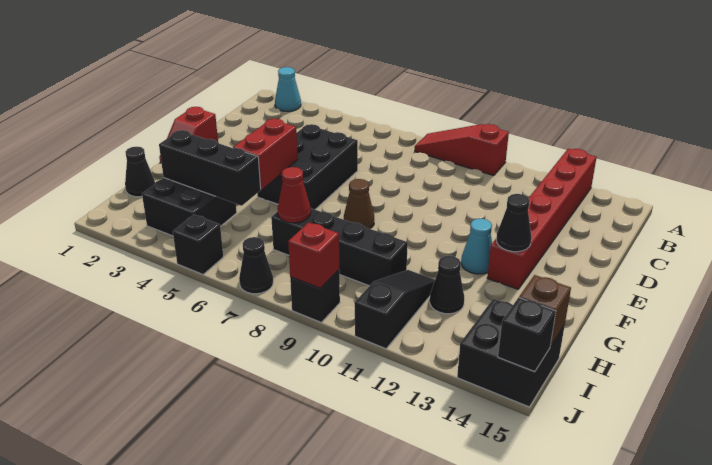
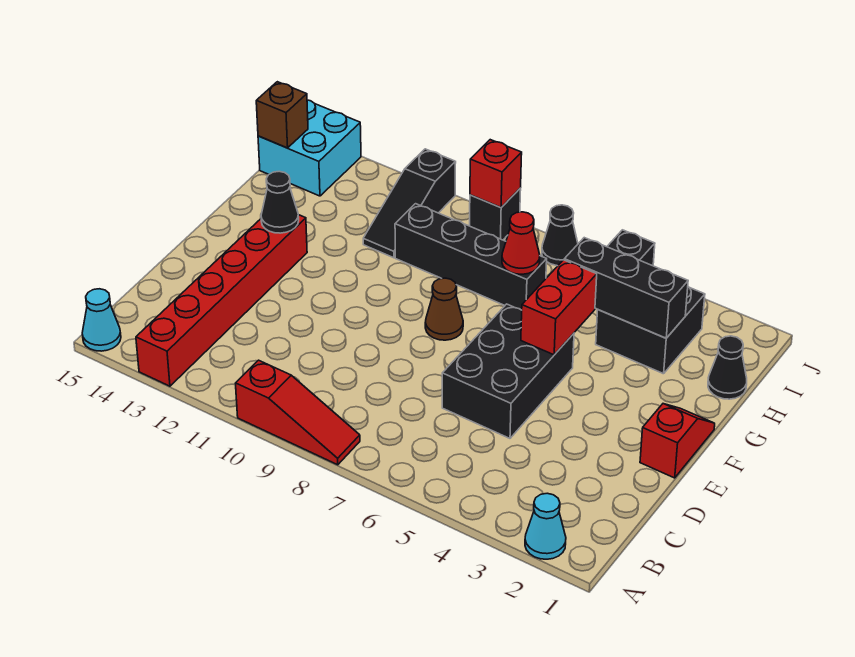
cyan 1x1 cone [461,219,492,274] -> cyan 1x1 cone moved to [82,289,121,351]
black 1x1 cone [430,256,464,314] -> none
black 2x2 brick [457,299,565,407] -> cyan 2x2 brick [258,100,361,196]
black 1x1 brick [498,298,556,372] -> none

